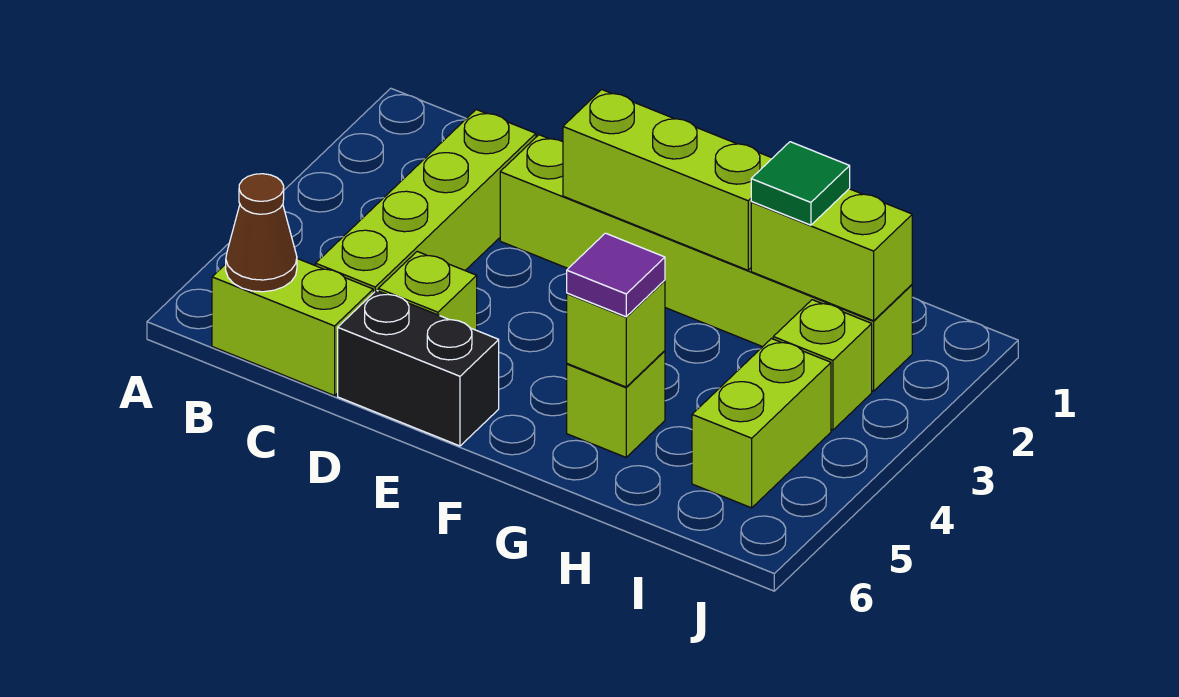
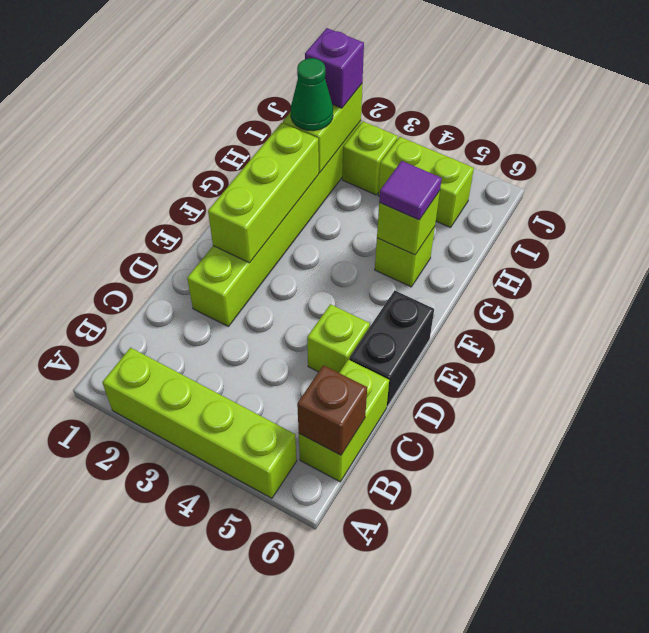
brown 1x1 cone [226,174,297,292] -> brown 1x1 brick [297,365,367,455]
lime 1x4 brick [316,110,536,293] -> lime 1x4 brick moved to [102,348,297,498]
green 1x1 tile [751,142,850,225] -> green 1x1 cone [291,58,333,131]
none -> purple 1x1 brick [305,28,364,108]

